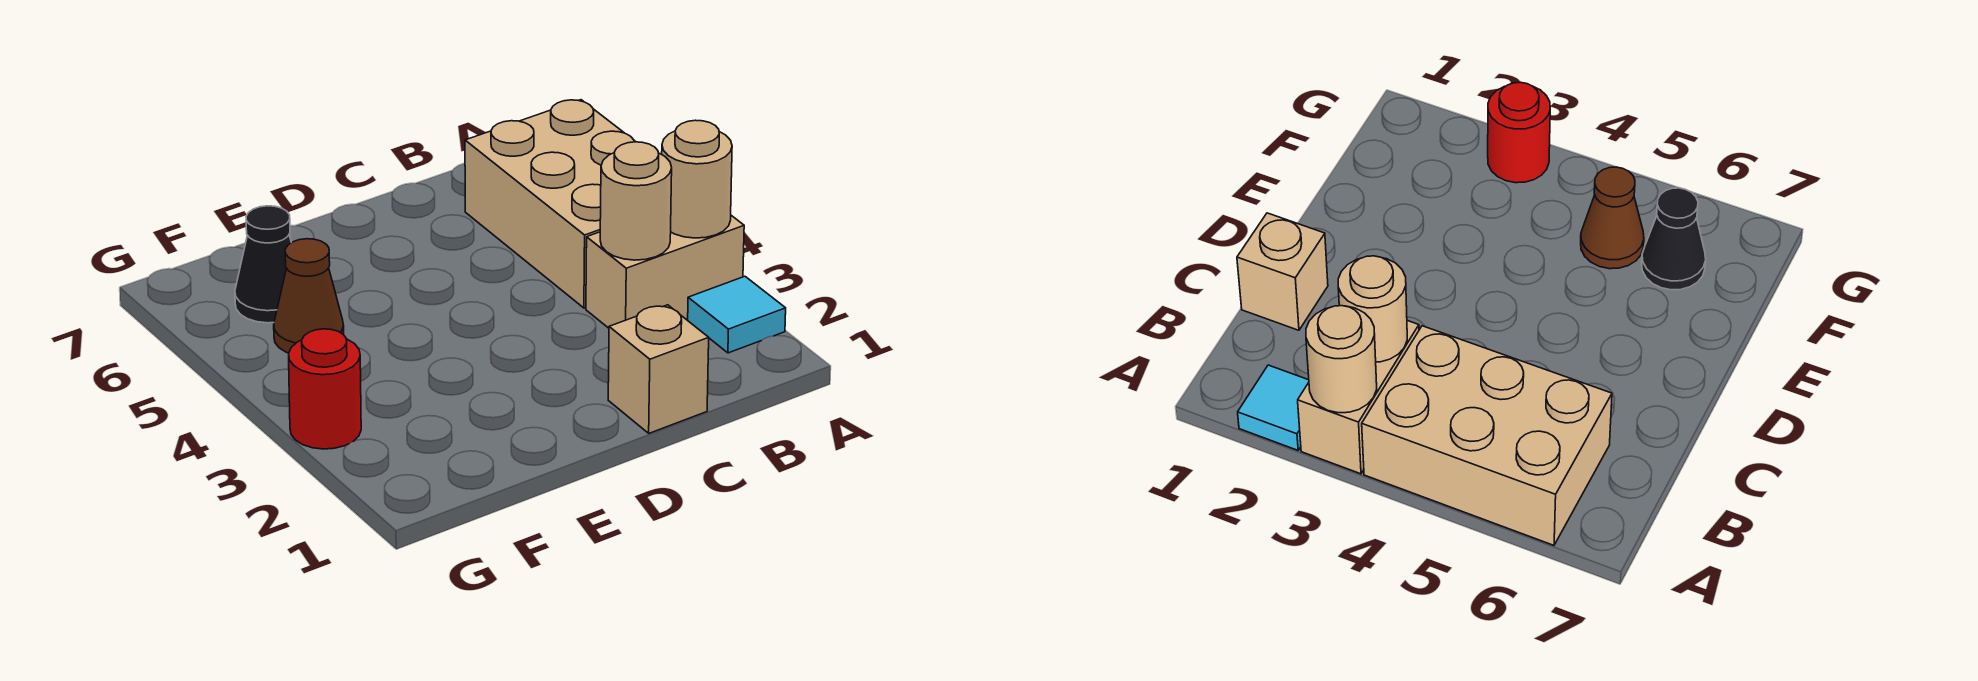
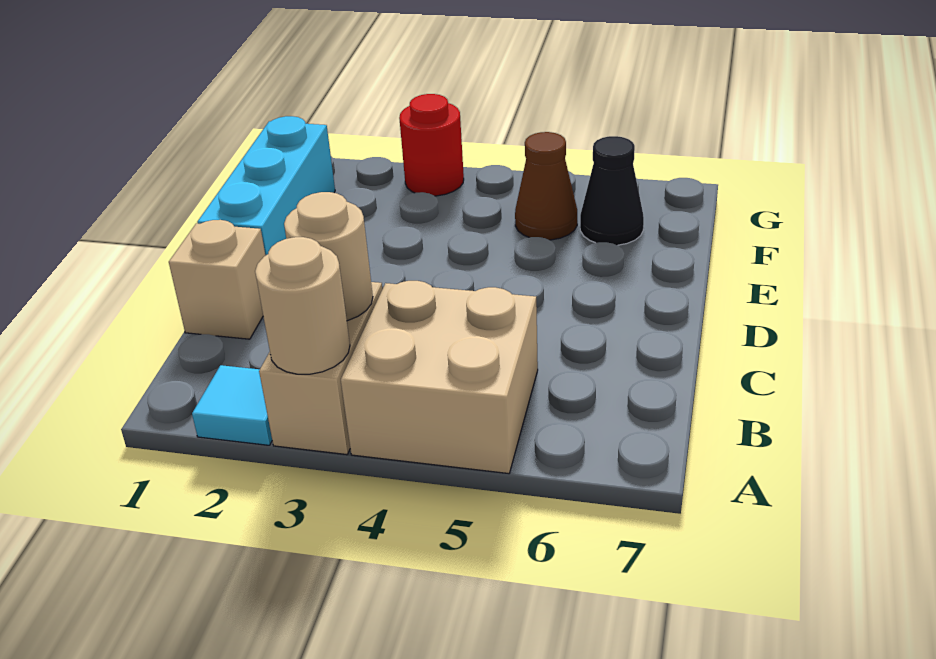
tan 2x3 brick [465,100,636,308] -> tan 2x2 brick [341,281,538,474]
none -> cyan 1x3 brick [197,116,335,256]

